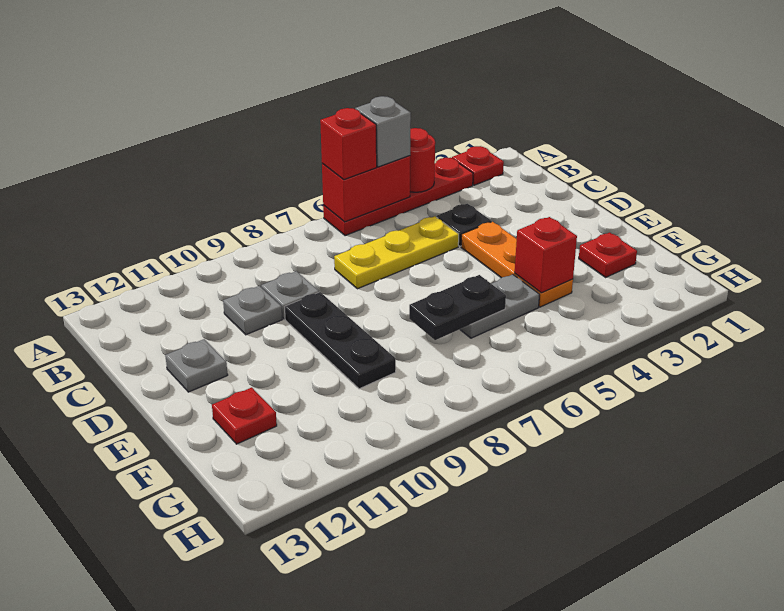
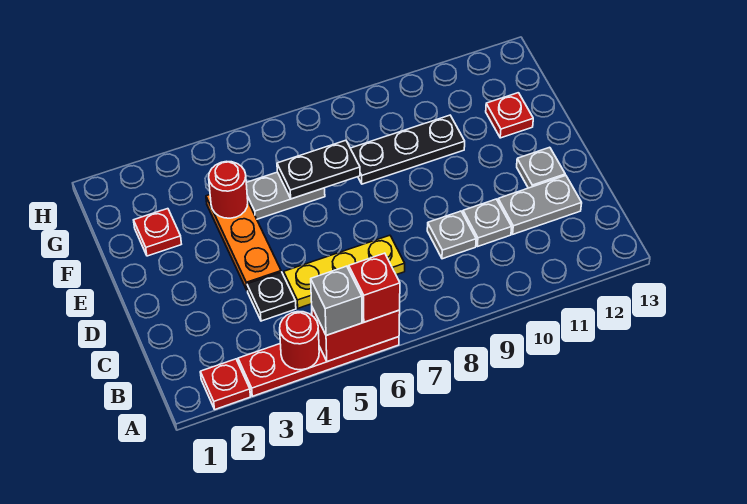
none -> grey 1x2 plate [498,175,582,234]
black 1x3 plate [285,292,396,389] -> black 1x3 plate turned to [350,115,465,184]
red 1x1 brick [515,217,577,293] -> red 1x1 round brick [209,161,248,218]

